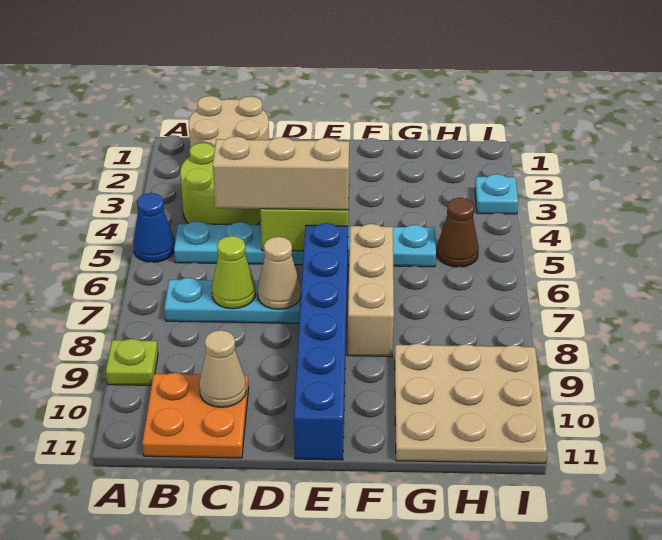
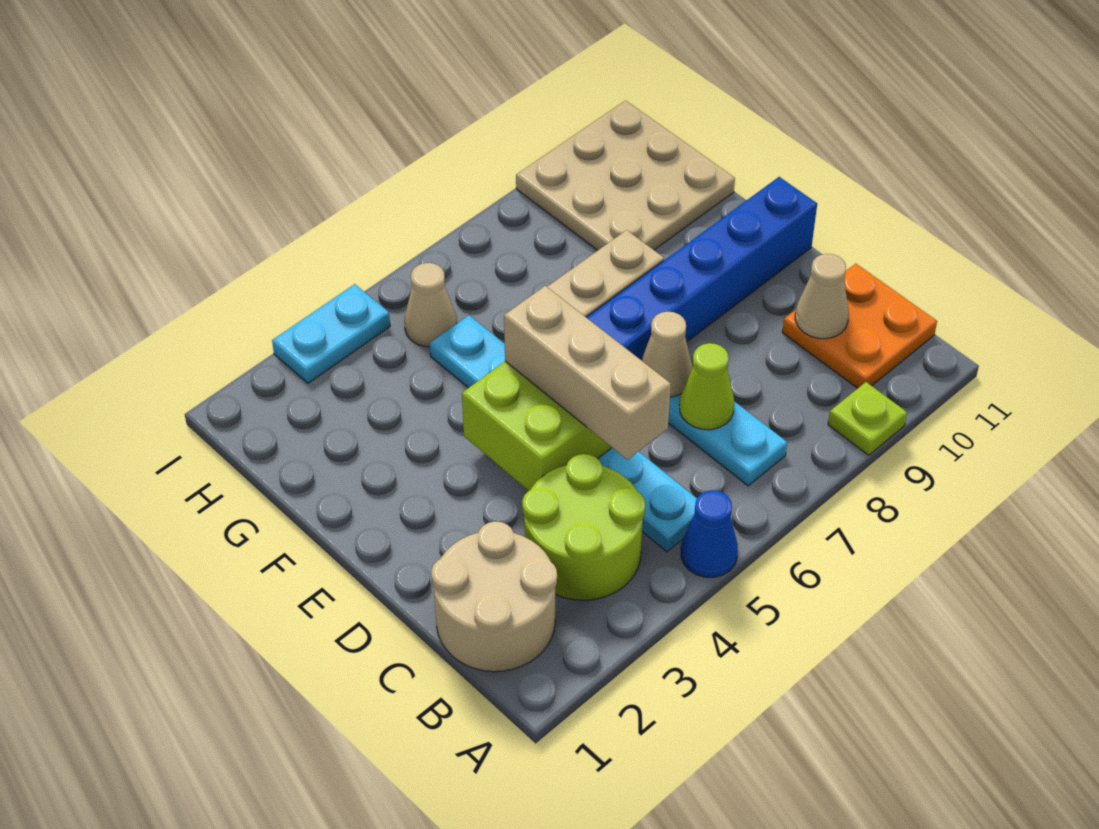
brown 1x1 cone [437,198,479,267] -> tan 1x1 cone [404,263,457,347]
cyan 1x1 plate [475,174,518,214] -> cyan 1x2 plate [272,284,390,383]

